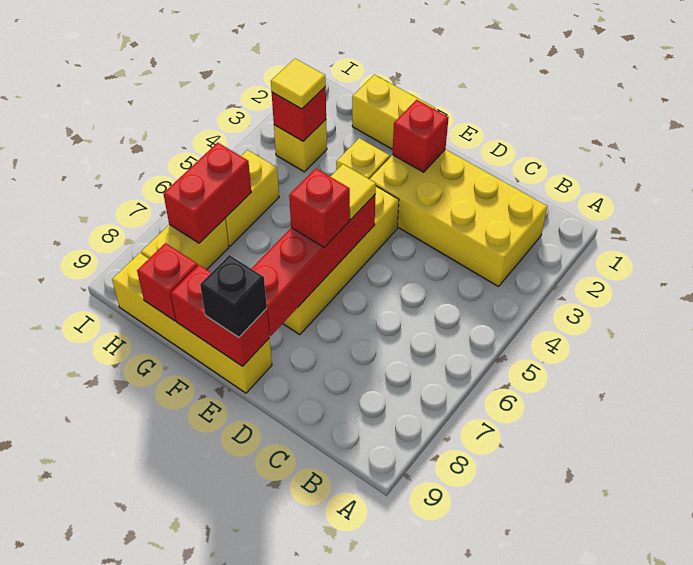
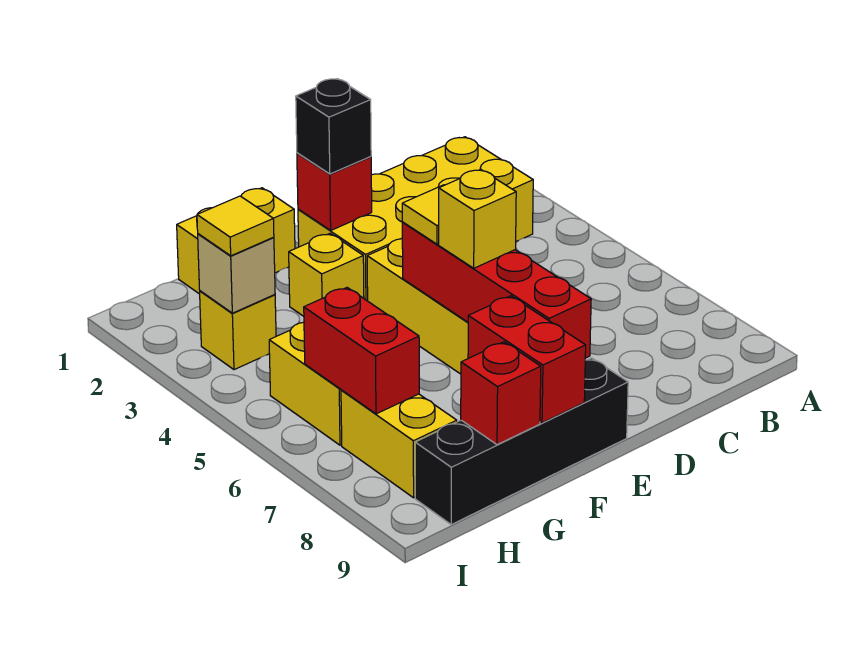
red 1x1 brick [289,168,350,247] -> yellow 1x1 brick [439,169,516,268]
yellow 1x4 brick [112,253,272,393] -> black 1x4 brick [415,358,628,524]
red 1x2 brick [171,265,270,366] -> red 1x2 brick turned to [468,296,586,423]
black 1x1 brick [200,255,267,337] -> black 1x1 brick moved to [296,79,371,174]
red 1x1 brick [272,87,326,141] -> tan 1x1 brick [198,234,275,313]

